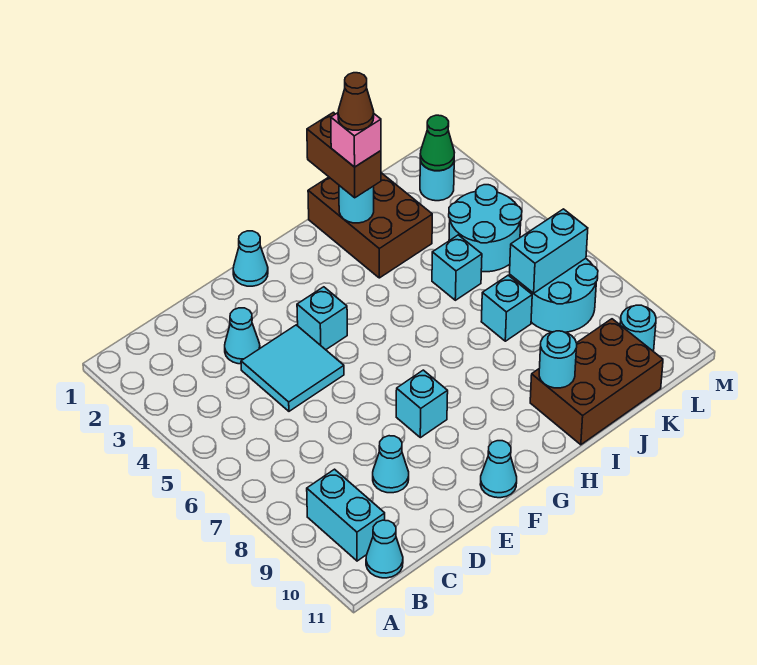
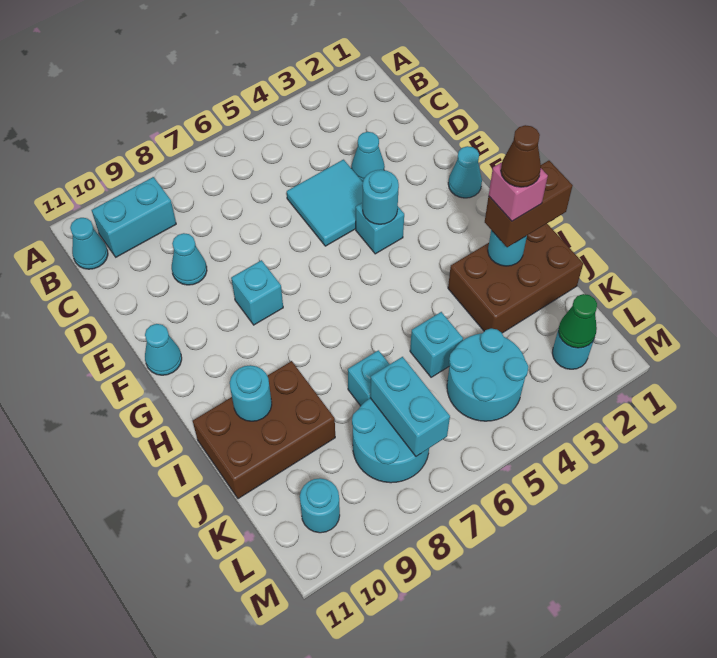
none -> cyan 1x1 round brick [363,170,399,224]
brown 2x3 brick [530,319,663,445] -> brown 2x3 brick turned to [193,361,335,499]

